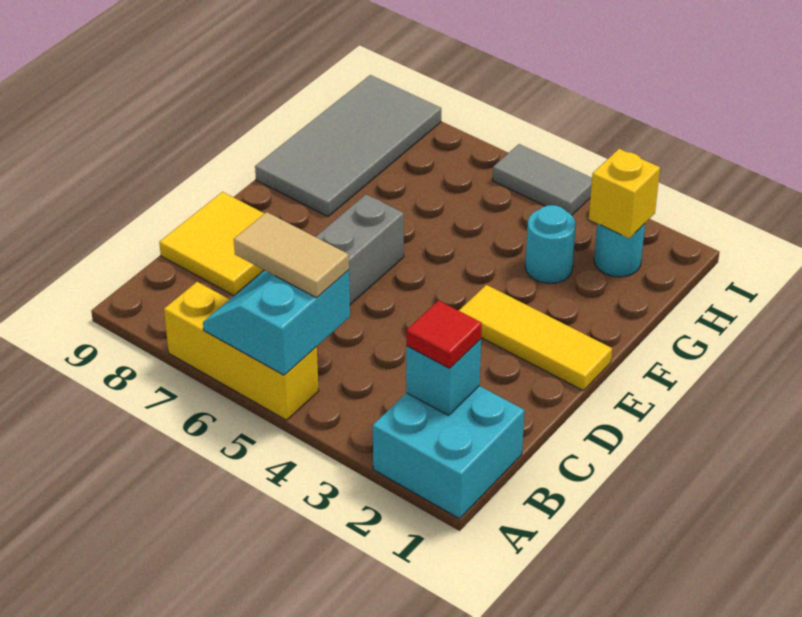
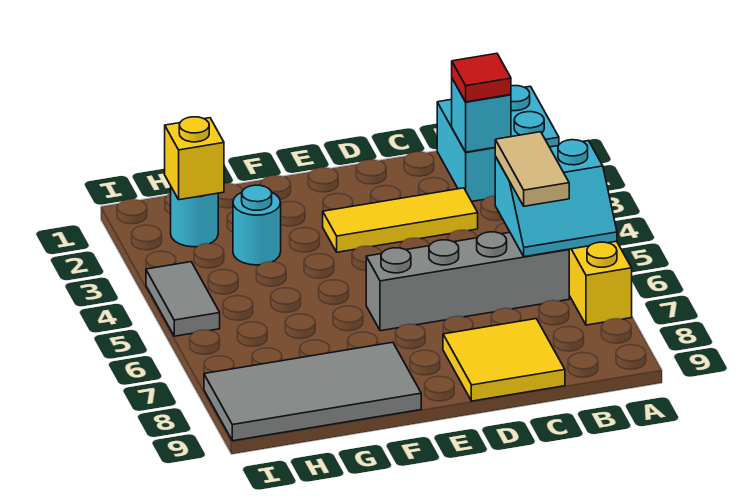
yellow 1x3 tile [459,285,612,391] -> yellow 1x3 tile turned to [323,188,478,252]

